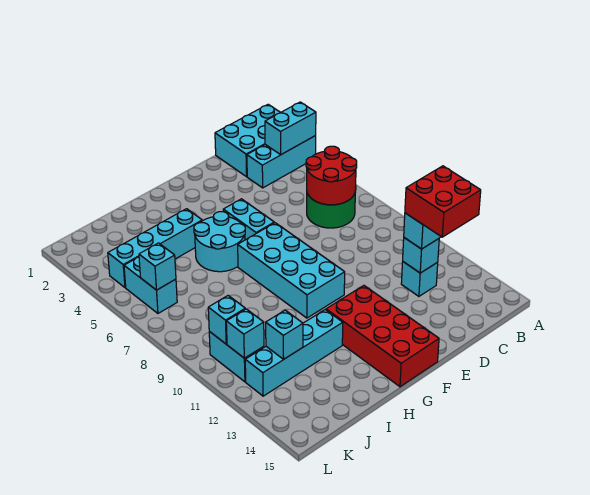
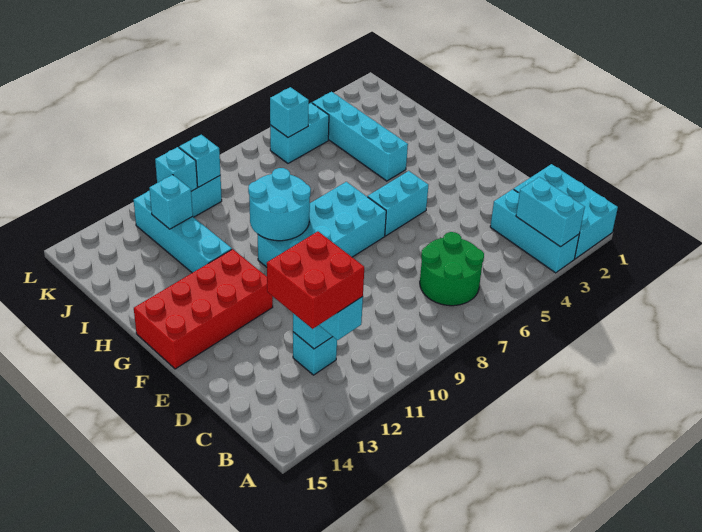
red 2x2 round brick [306,146,357,205] -> none
cyan 2x2 round brick [194,212,245,272] -> cyan 2x2 round brick moved to [248,168,311,241]

